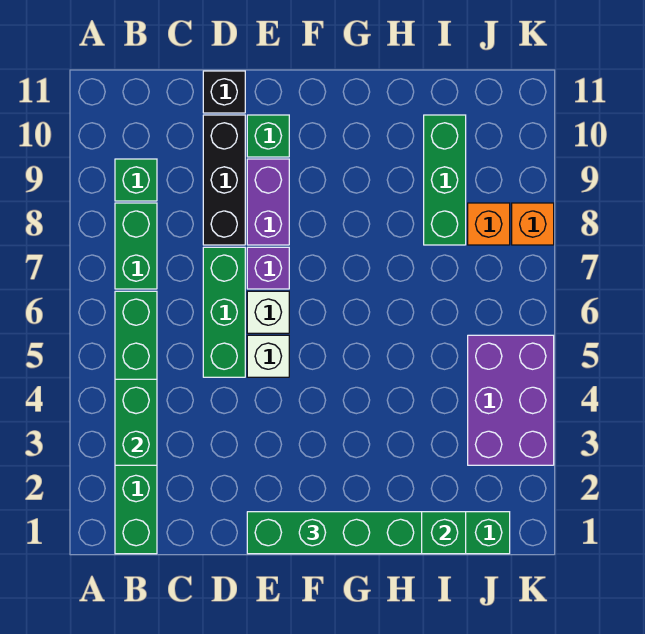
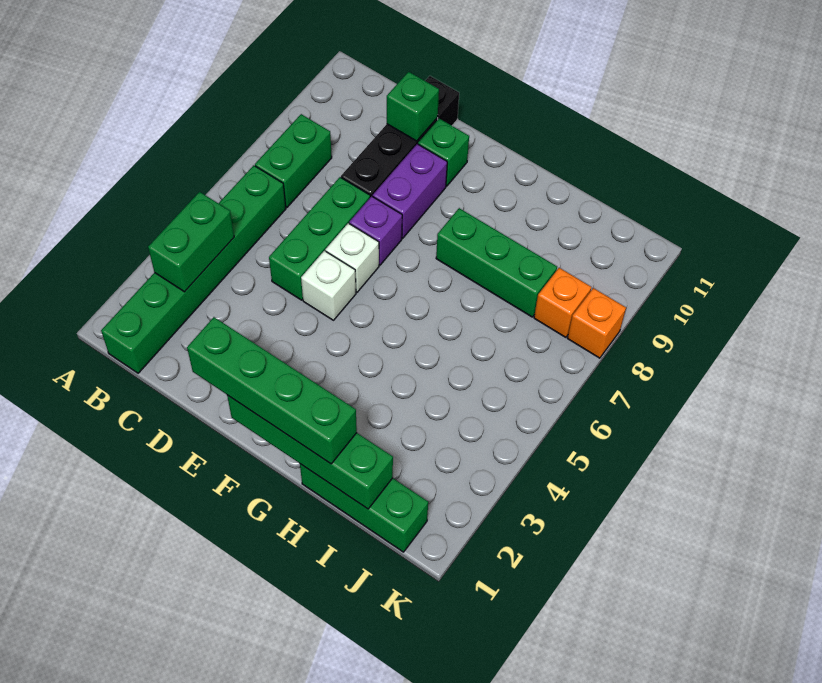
green 1x1 brick [115,159,157,201] -> green 1x1 brick moved to [387,72,439,141]
green 1x3 brick [424,115,466,245] -> green 1x3 brick turned to [436,208,557,317]
purple 2x3 brick [468,335,554,465] -> none

